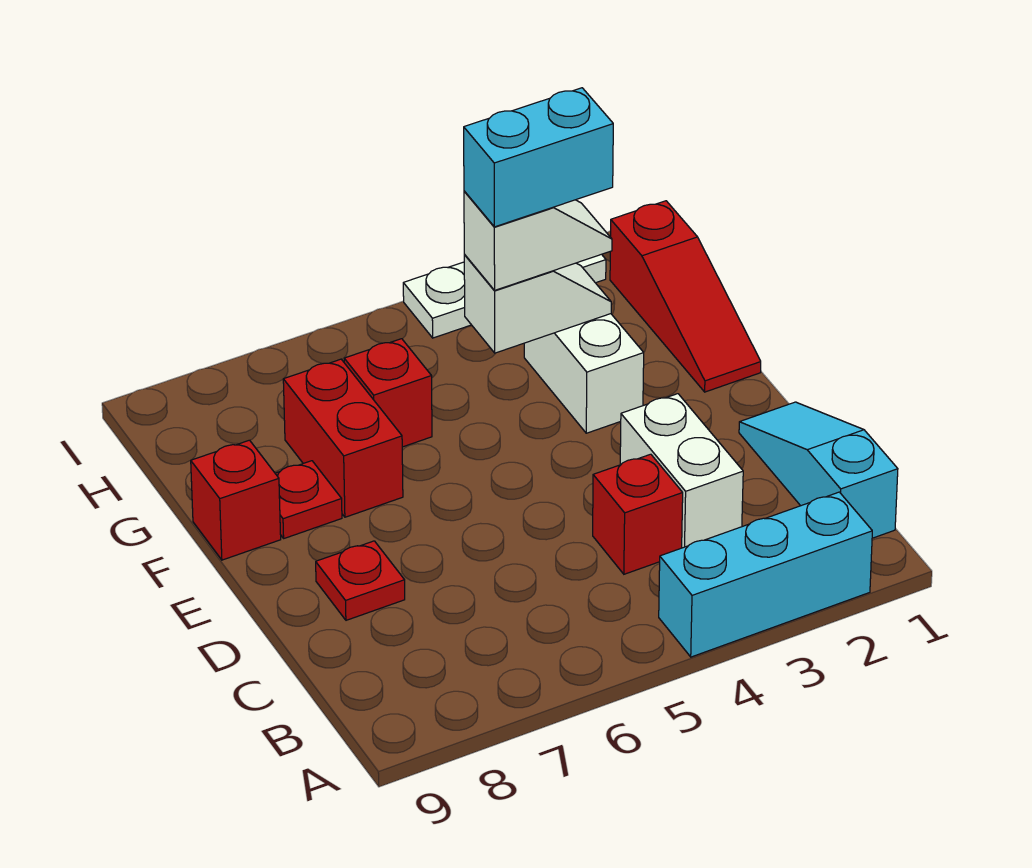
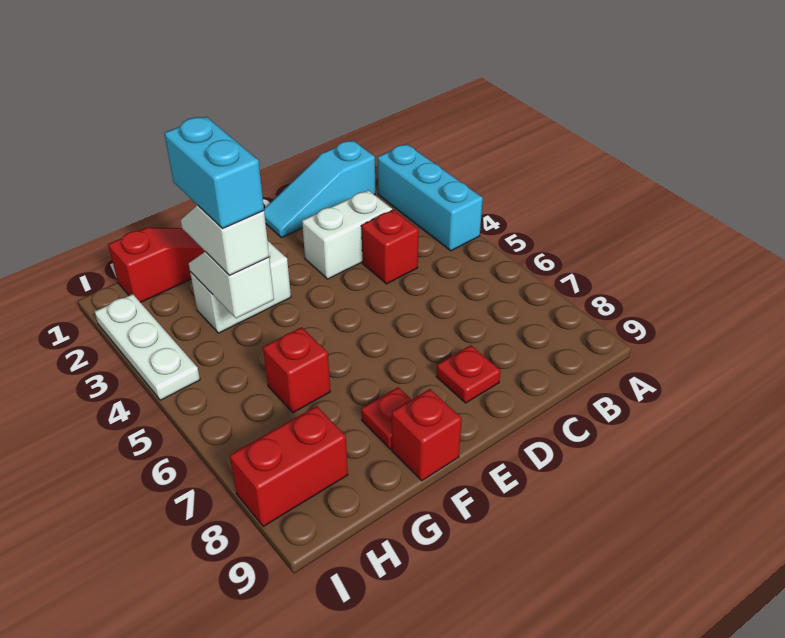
red 1x2 brick [283,359,403,517] -> red 1x2 brick moved to [230,406,348,526]

